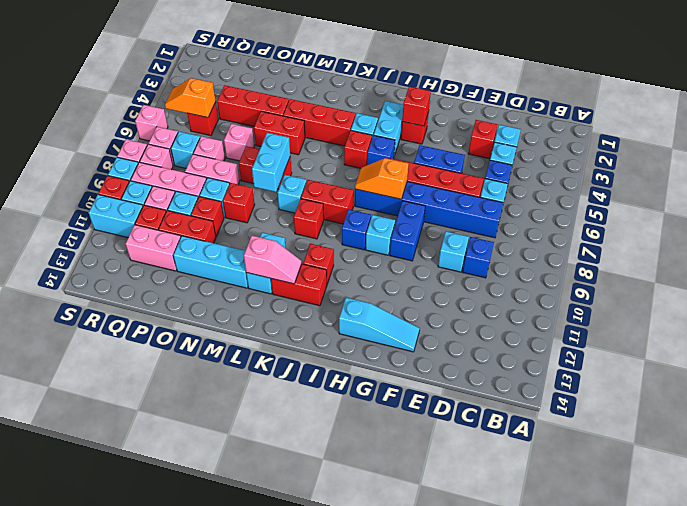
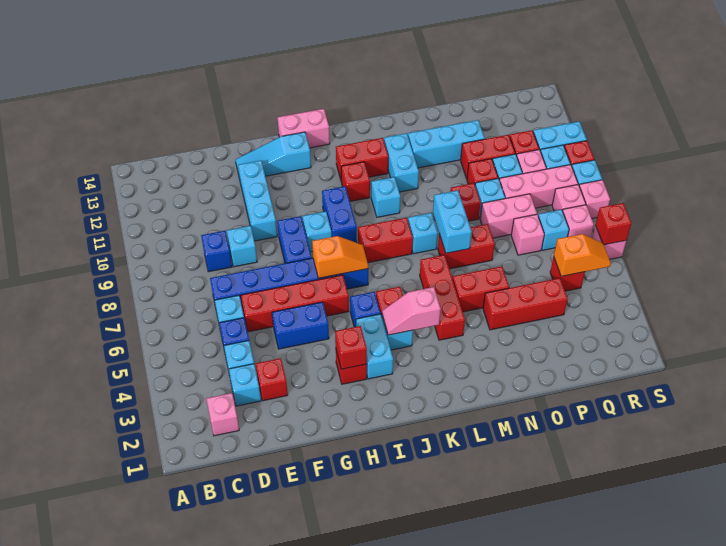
none -> cyan 1x3 brick [238,160,277,241]
blue 1x1 brick [342,209,371,250] -> blue 1x2 brick [322,186,357,243]
red 1x3 brick [283,99,356,146] -> red 1x3 brick turned to [420,255,465,340]
red 1x1 brick [294,199,324,239] -> red 1x1 brick moved to [595,203,631,245]
none -> cyan 1x1 brick [371,177,400,217]
pink 1x2 slope [244,236,302,284] -> pink 1x2 slope moved to [382,287,441,335]
pink 1x1 brick [224,124,254,161] -> pink 1x1 brick moved to [206,393,239,436]
pink 1x2 brick [126,225,181,271] -> pink 1x2 brick moved to [277,109,330,148]

